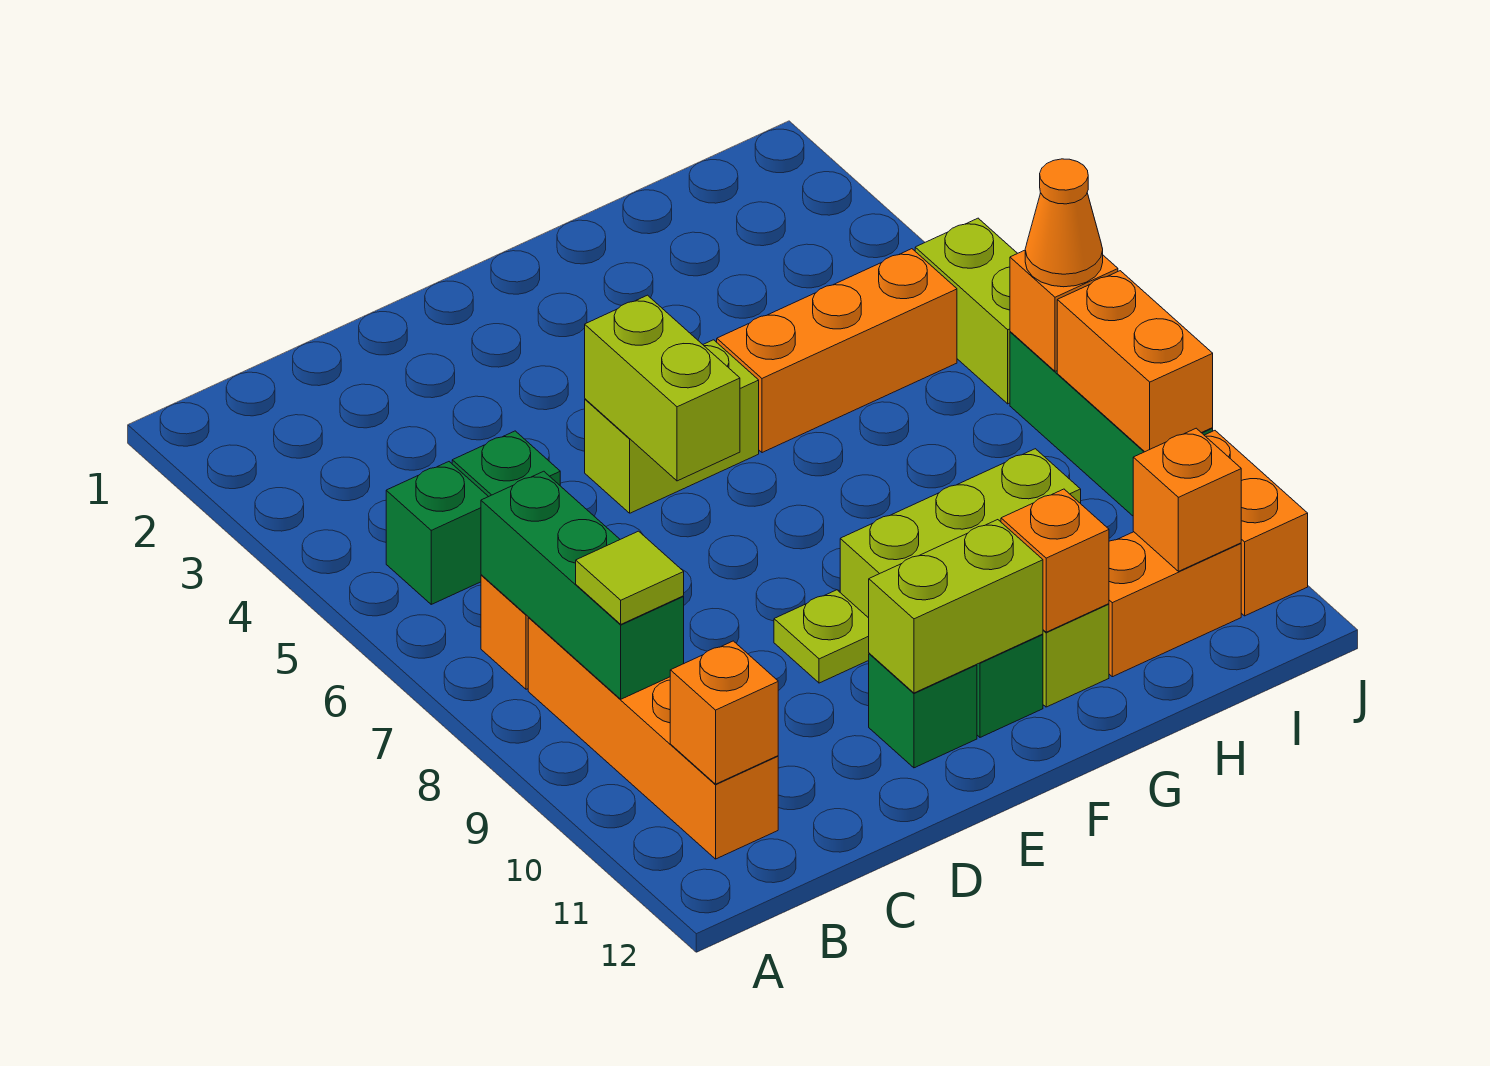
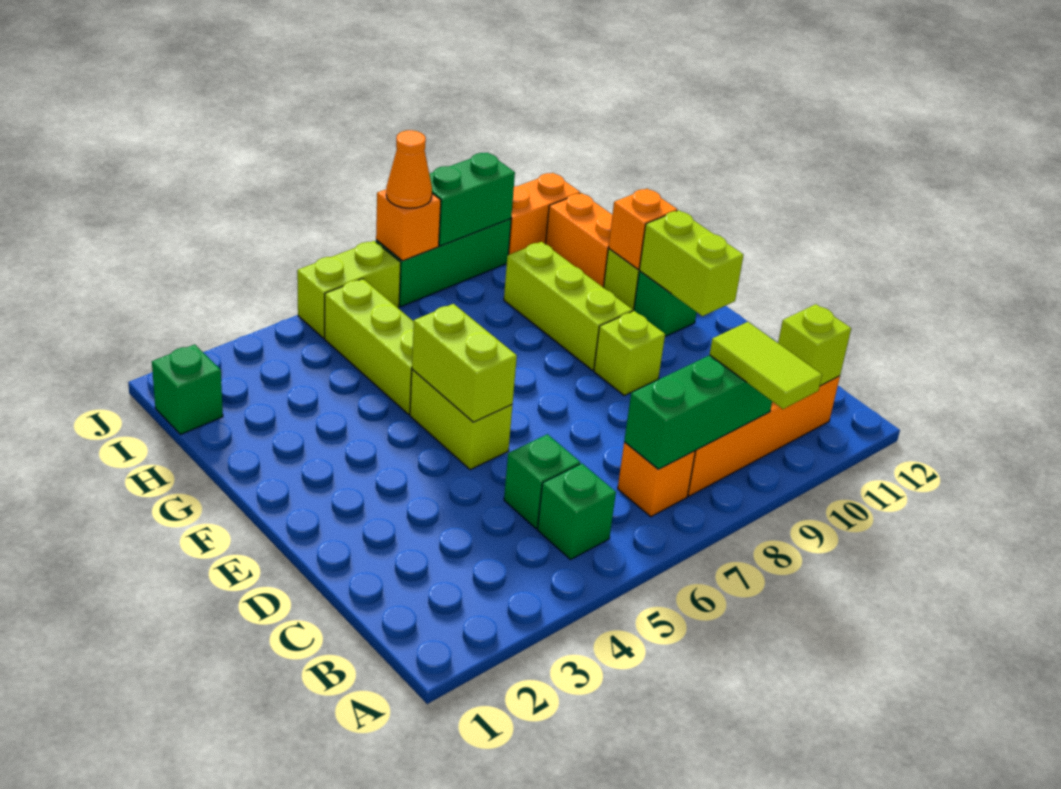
lime 1x1 tile [576,531,684,624] -> lime 1x2 tile [709,322,822,409]
orange 1x1 brick [670,641,778,784] -> lime 1x1 brick [778,304,851,386]
lime 1x2 brick [585,295,740,481] -> lime 1x2 brick turned to [412,304,517,422]
lime 1x1 plate [774,590,869,683] -> lime 1x1 brick [594,311,665,396]
green 1x1 brick [869,653,977,768] -> green 1x1 brick moved to [152,345,223,434]
orange 1x3 brick [717,249,957,453] -> lime 1x3 brick [325,279,414,414]
orange 1x1 brick [1133,428,1241,571] -> none
orange 1x2 brick [1057,271,1213,452] -> green 1x2 brick [429,153,515,246]

